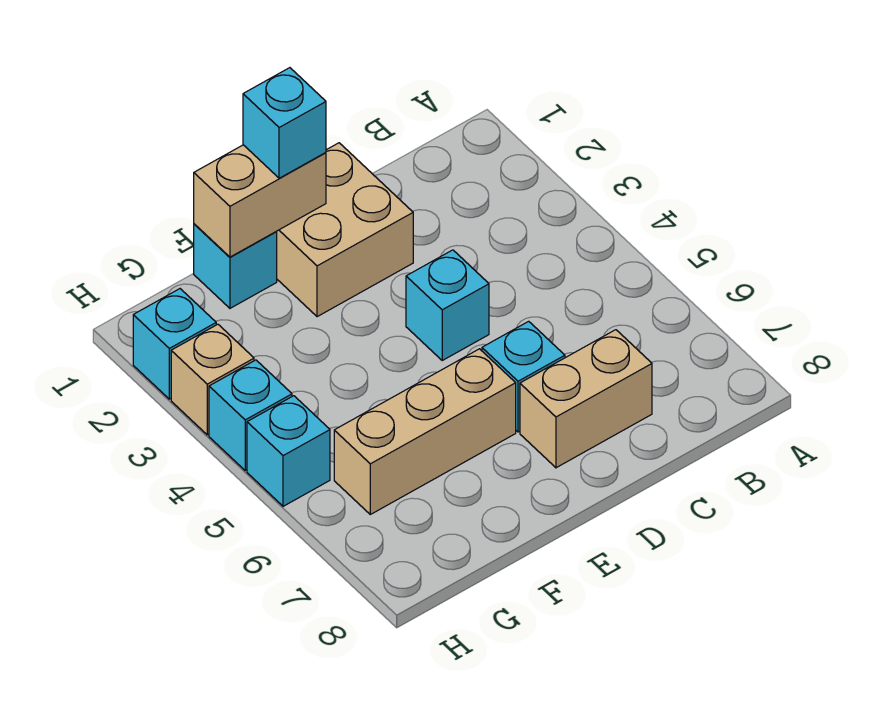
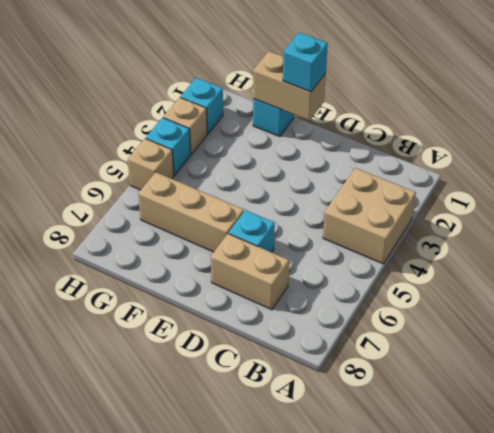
tan 2x2 brick [277,143,413,317] -> tan 2x2 brick moved to [323,168,416,264]
cyan 1x1 brick [406,250,489,360] -> none
cyan 1x1 brick [247,396,330,506] -> tan 1x1 brick [128,138,174,190]

